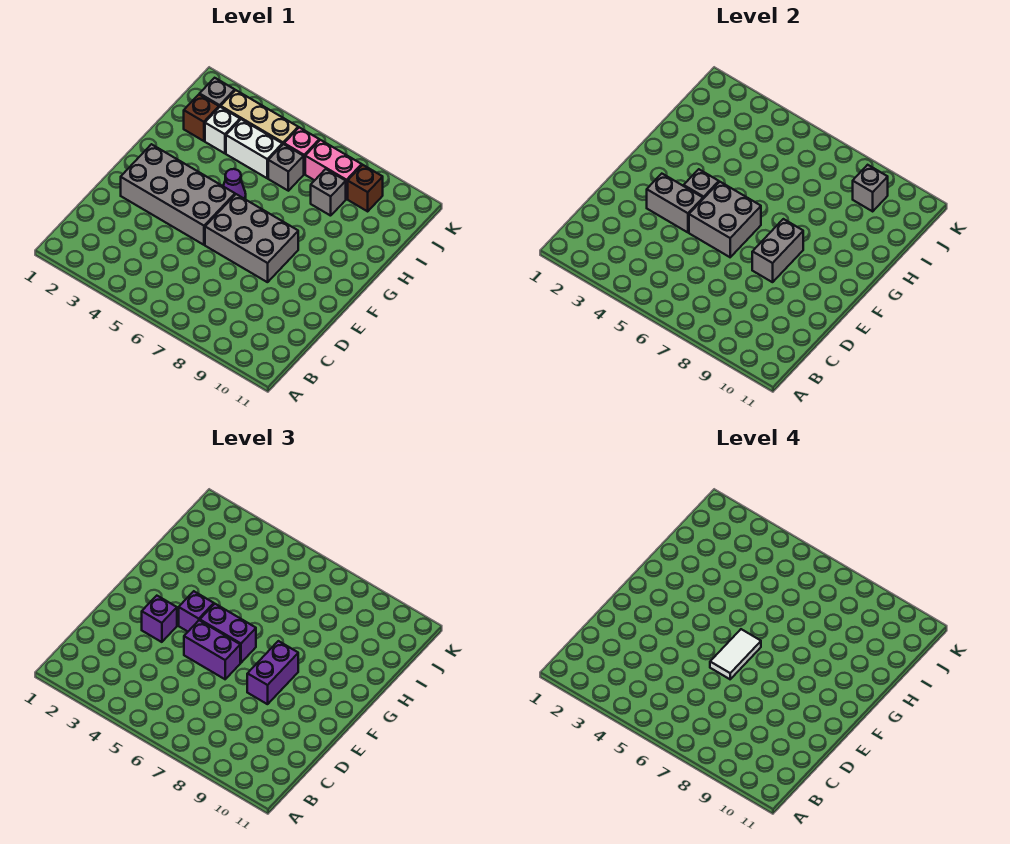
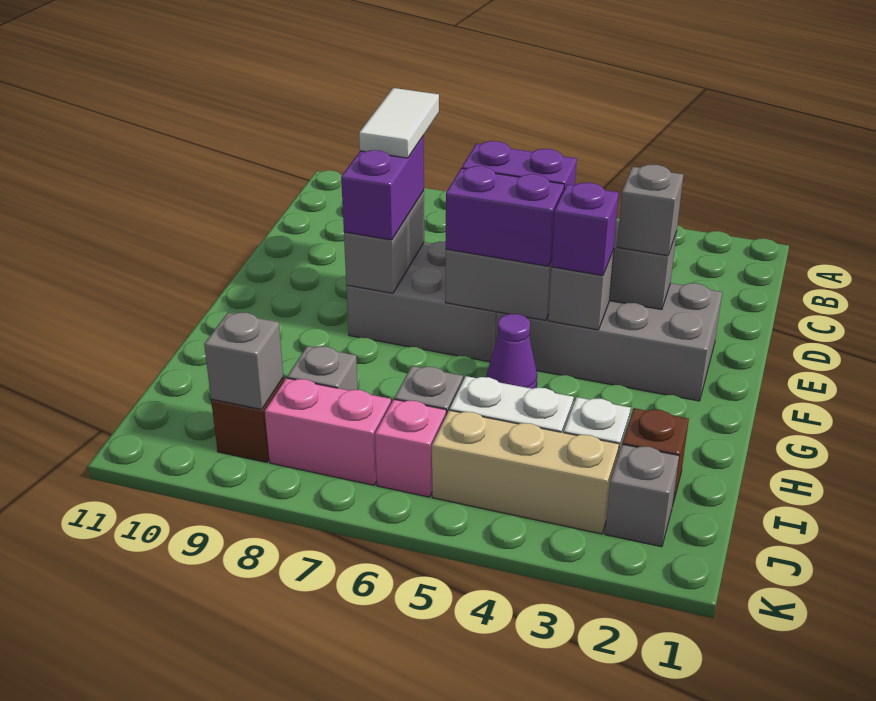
purple 1x1 brick [142,596,177,642] -> grey 1x1 brick [617,165,683,256]
white 1x2 tile [710,629,761,679] -> white 1x2 tile moved to [359,88,439,158]

